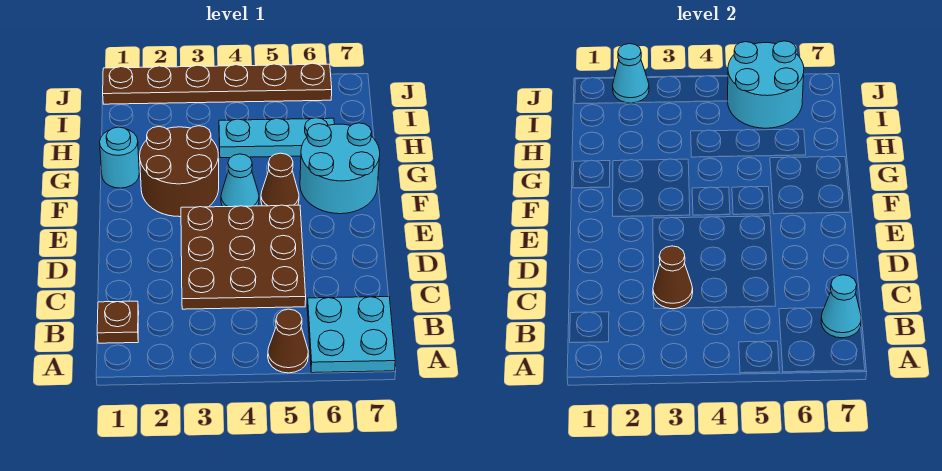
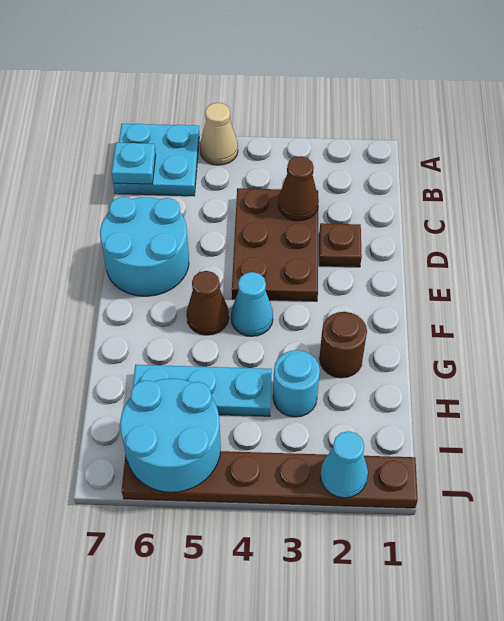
brown 1x1 cone [268,309,308,373] -> tan 1x1 cone [200,103,238,165]
brown 1x1 plate [97,301,139,343] -> brown 1x1 plate moved to [319,223,362,267]
cyan 1x1 cone [821,275,861,338] -> cyan 1x1 plate [112,143,156,184]
brown 3x3 plate [181,205,306,309] -> brown 2x3 plate [232,188,318,301]
brown 2x2 round brick [140,126,219,217] -> brown 1x1 round brick [319,312,367,378]
cyan 2x2 round brick [300,123,380,214] -> cyan 2x2 round brick moved to [100,197,189,296]
cyan 1x1 round brick [100,127,139,188] -> cyan 1x1 round brick moved to [273,350,320,417]

